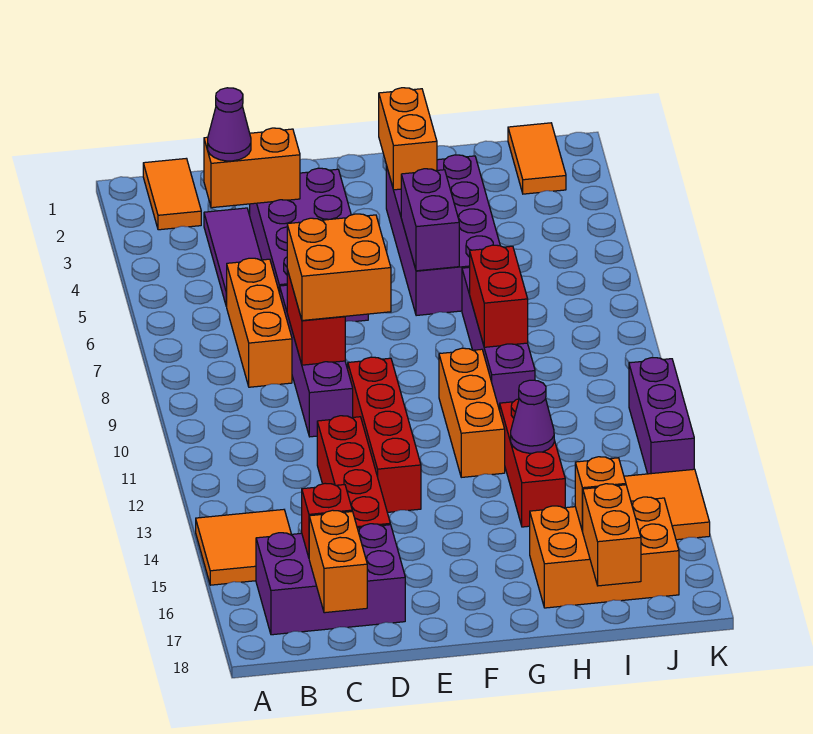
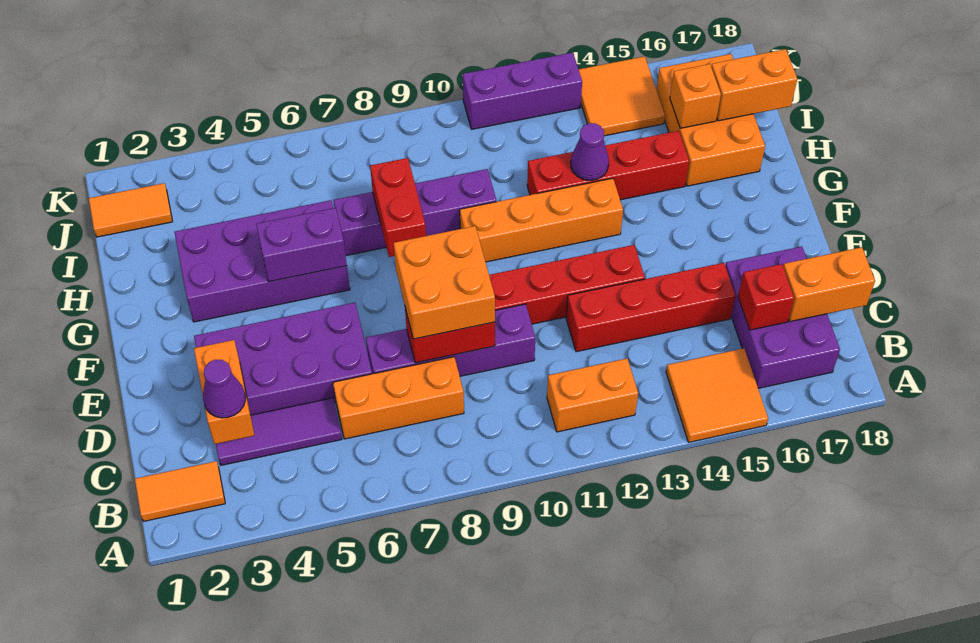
orange 1x2 brick [379,88,437,190] -> orange 1x2 brick moved to [547,358,638,432]
orange 1x3 brick [439,348,505,477] -> orange 1x4 brick [460,178,623,262]
red 1x2 brick [470,245,528,347] -> red 1x2 brick turned to [370,158,426,257]
red 1x3 brick [500,399,565,527] -> red 1x4 brick [527,131,689,200]

